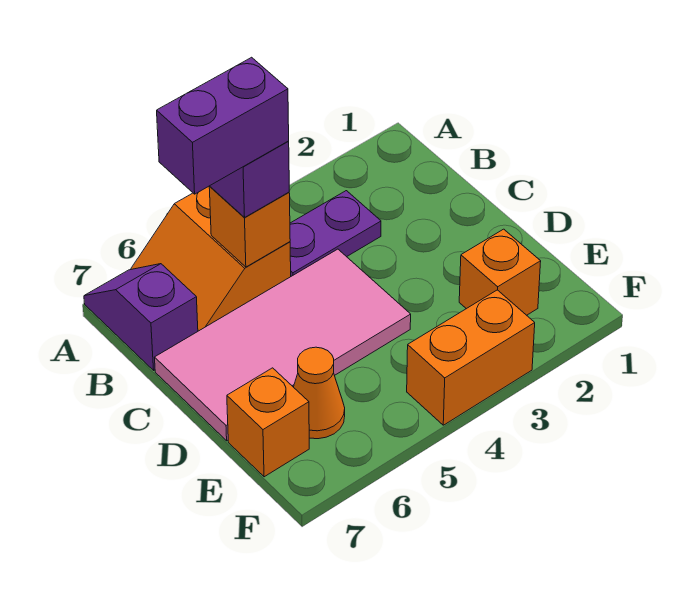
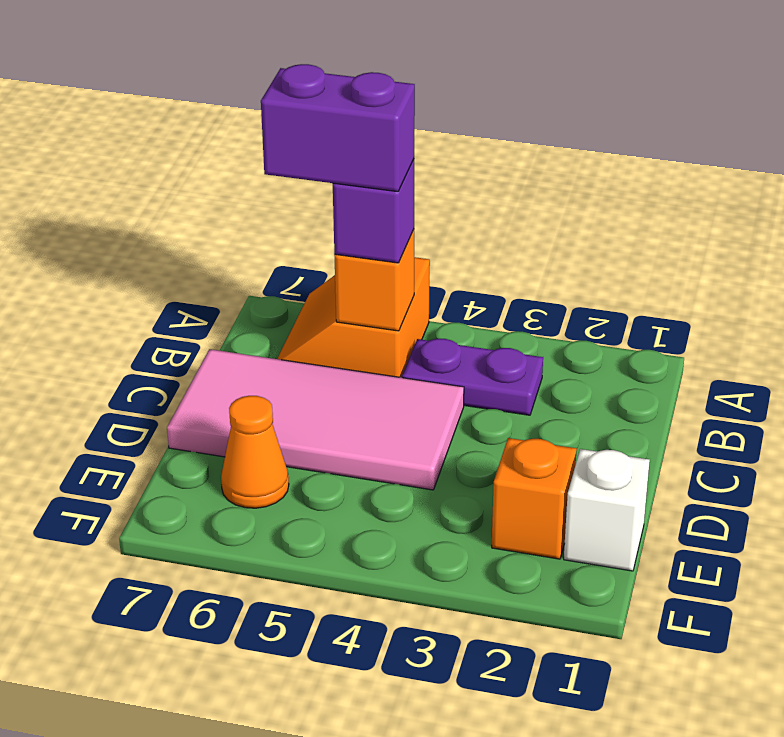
purple 1x2 slope [84,264,198,370] -> none
none -> white 1x1 brick [564,449,650,571]
orange 1x1 brick [227,368,309,477] -> none
orange 1x2 brick [407,290,535,425] -> none

